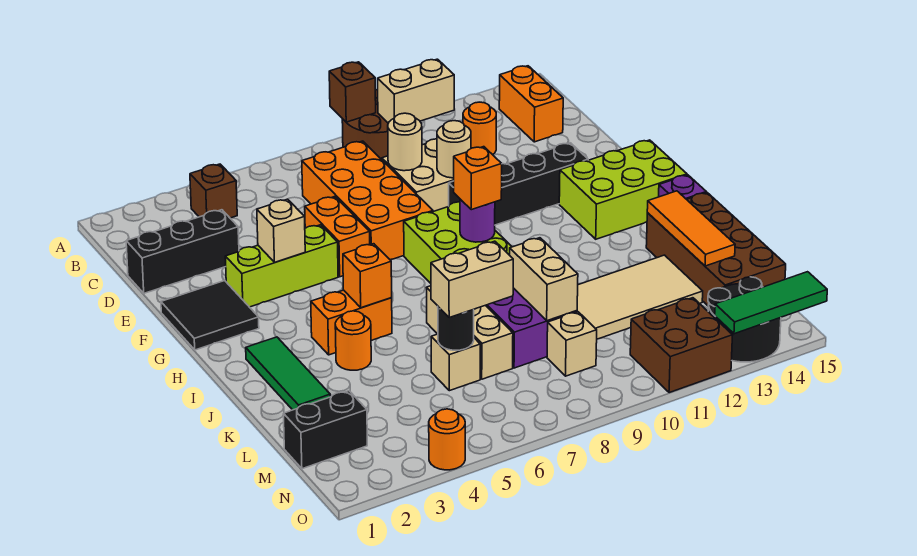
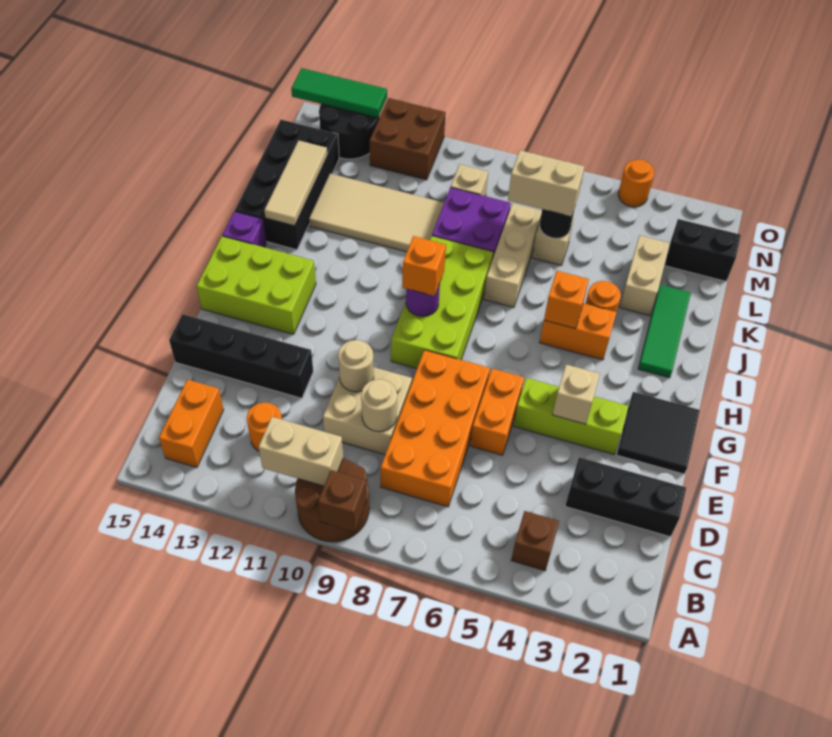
black 1x4 brick [449,143,588,225] -> black 1x4 brick moved to [169,314,313,398]
brown 2x4 brick [646,193,786,306] -> black 2x4 brick [235,120,339,250]
orange 1x3 tile [647,191,735,266] -> tan 1x3 tile [264,140,327,226]
tan 1x2 brick [510,238,578,321] -> tan 1x2 brick moved to [620,235,670,316]

